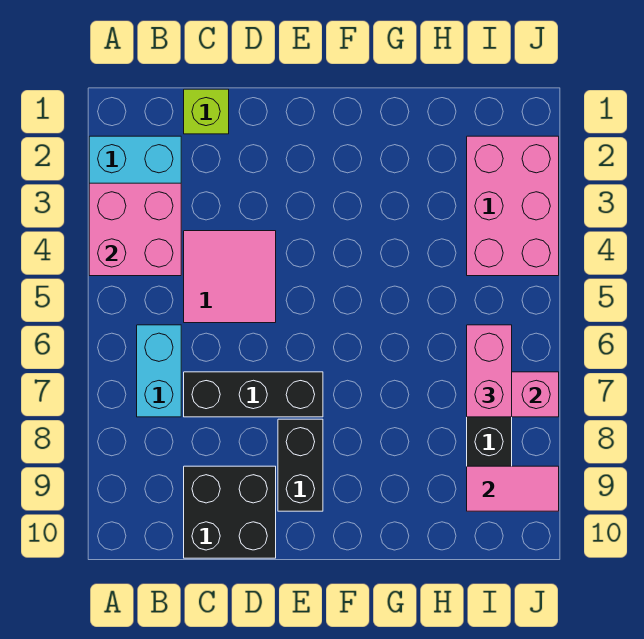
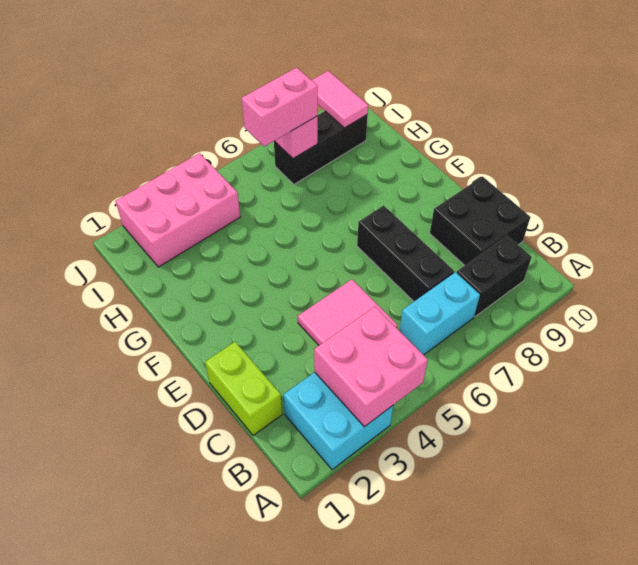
lime 1x1 brick [184,89,229,134] -> lime 1x2 brick [205,342,282,435]
black 1x2 brick [278,419,323,511] -> black 1x2 brick moved to [457,236,532,317]

